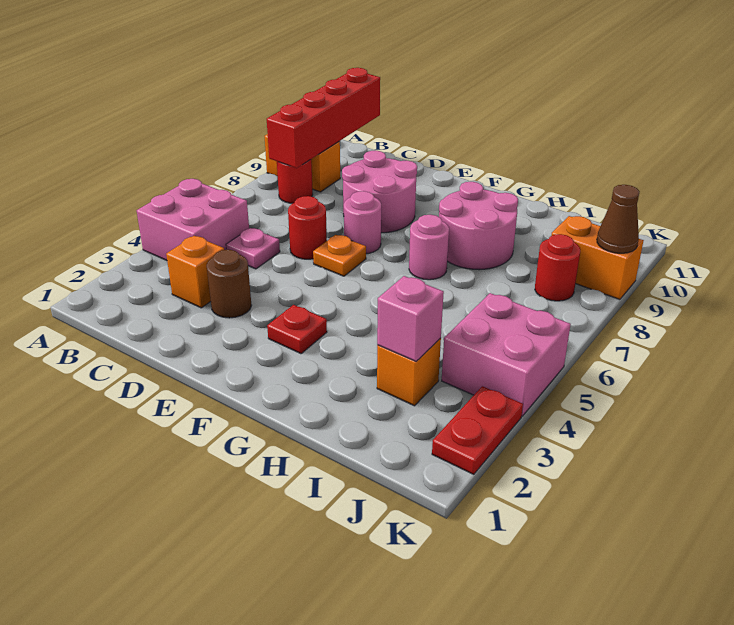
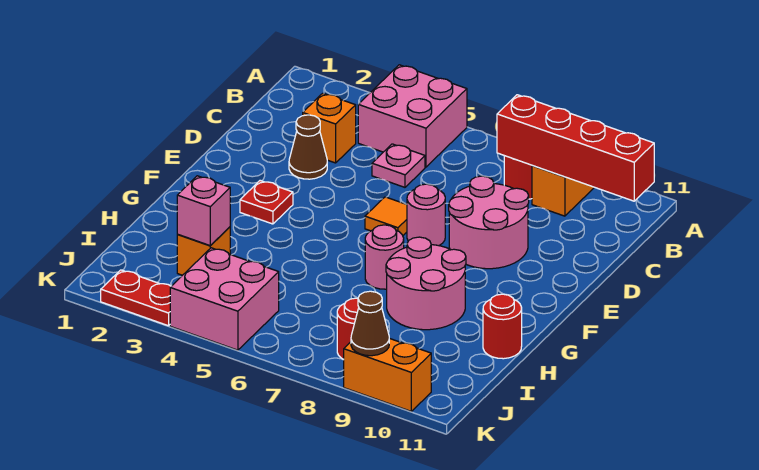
brown 1x1 round brick [207,250,252,318] -> brown 1x1 cone [289,115,327,179]
red 1x1 round brick [288,196,327,259] -> red 1x1 round brick moved to [483,294,522,359]
orange 1x1 plate [313,235,366,276] -> orange 1x1 tile [365,197,407,235]
orange 1x2 brick [551,216,644,299] -> orange 1x2 brick turned to [344,338,431,411]

